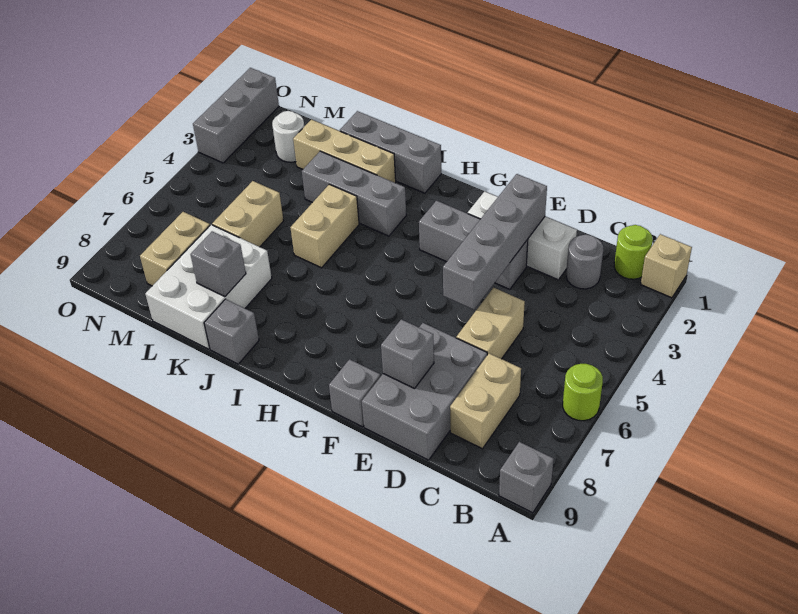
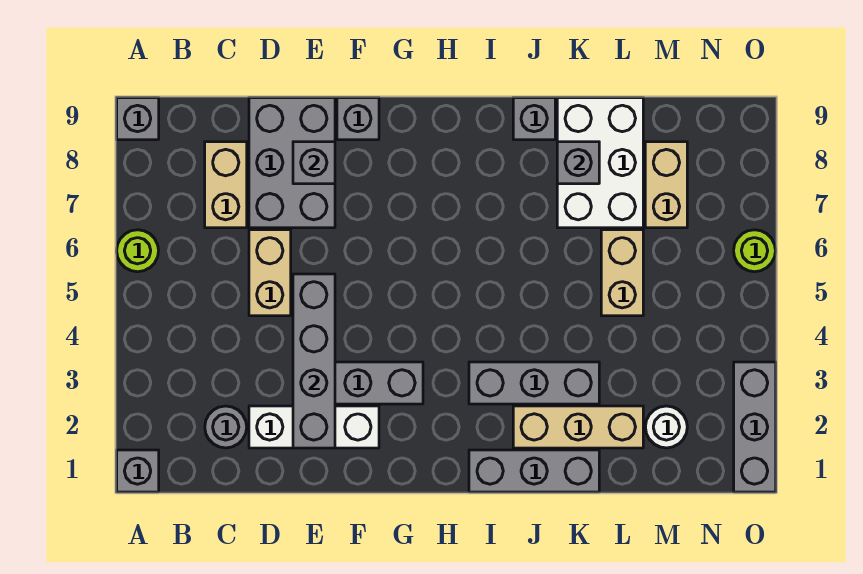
tan 1x1 brick [641,234,692,298] -> grey 1x1 brick [117,450,159,492]
lime 1x1 round brick [614,225,653,279] -> lime 1x1 round brick moved to [734,230,775,272]
tan 1x2 brick [290,184,359,268] -> none

